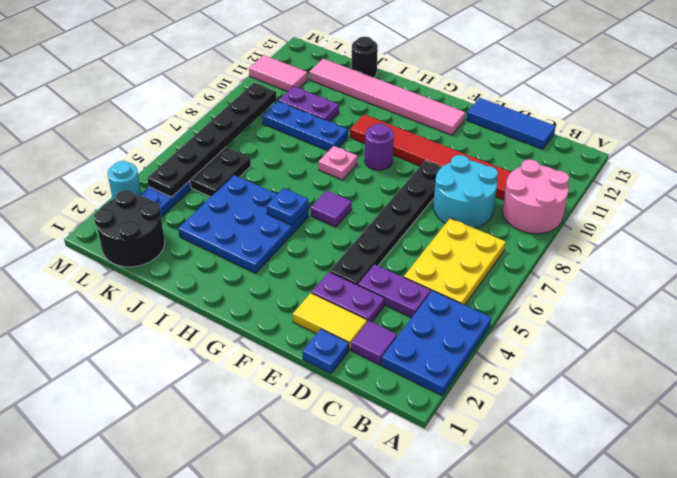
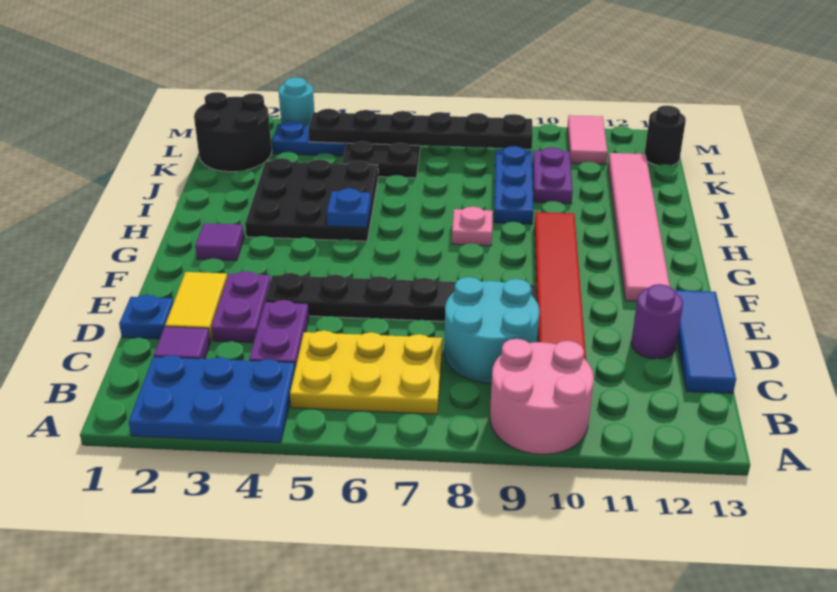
purple 1x1 tile [311,191,352,227] -> purple 1x1 tile moved to [195,223,244,261]
purple 1x1 round brick [365,123,394,170] -> purple 1x1 round brick moved to [631,284,683,359]
blue 3x3 plate [178,175,309,273] -> black 3x3 plate [245,158,378,241]
black 1x1 round brick [351,37,378,77] -> black 1x1 round brick moved to [644,105,686,166]

